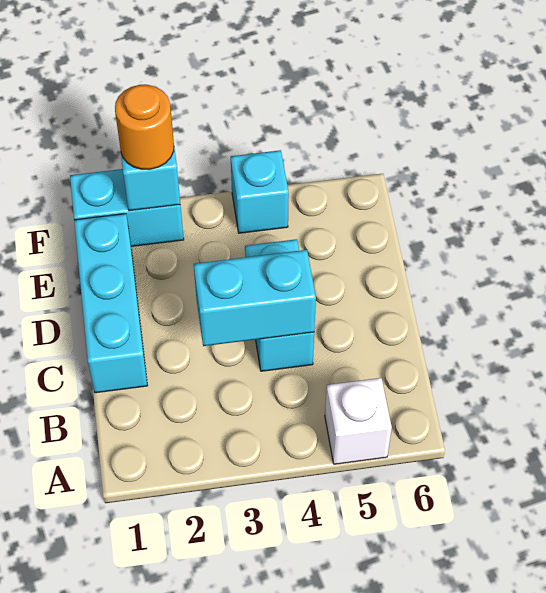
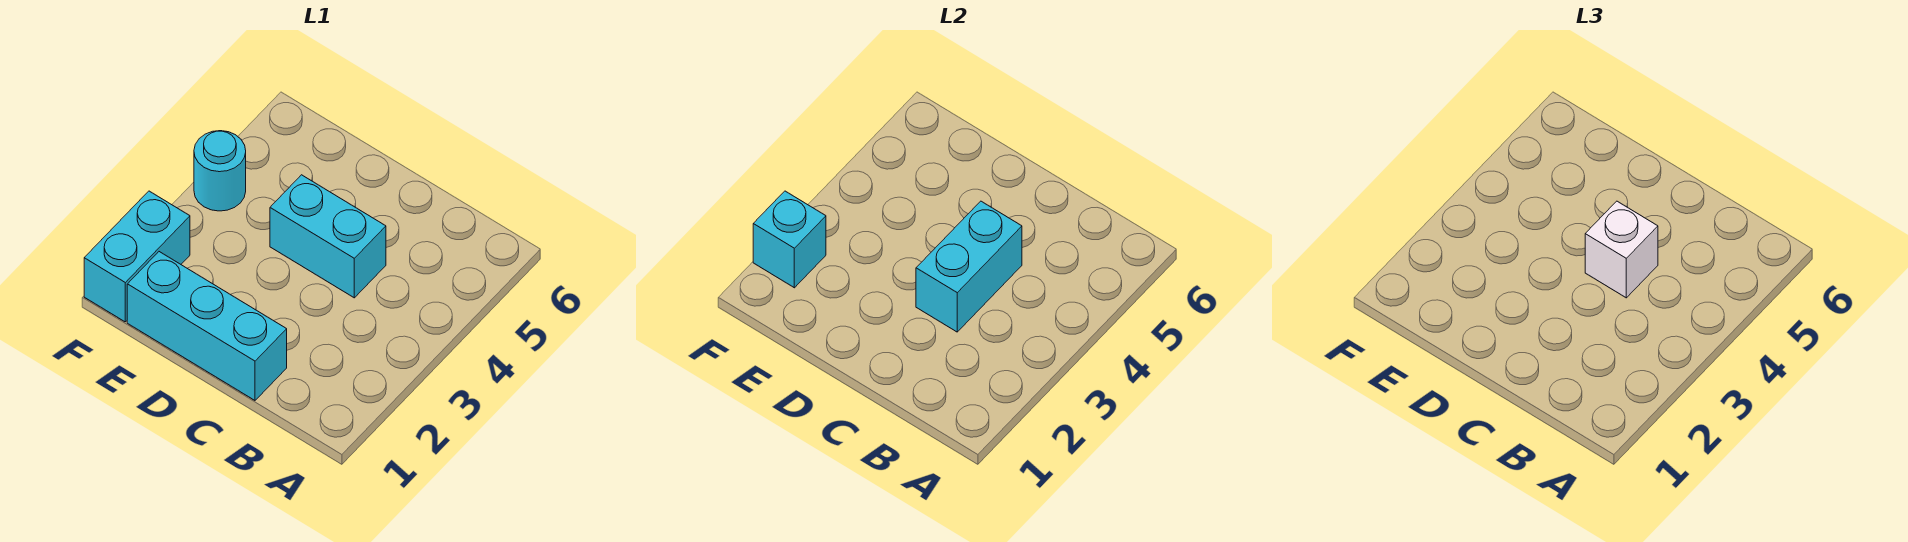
white 1x1 brick [325,378,392,464] -> white 1x1 brick moved to [1585,201,1658,298]
orange 1x1 round brick [115,85,174,169] -> none
cyan 1x1 brick [231,150,289,233] -> cyan 1x1 round brick [194,131,246,211]

